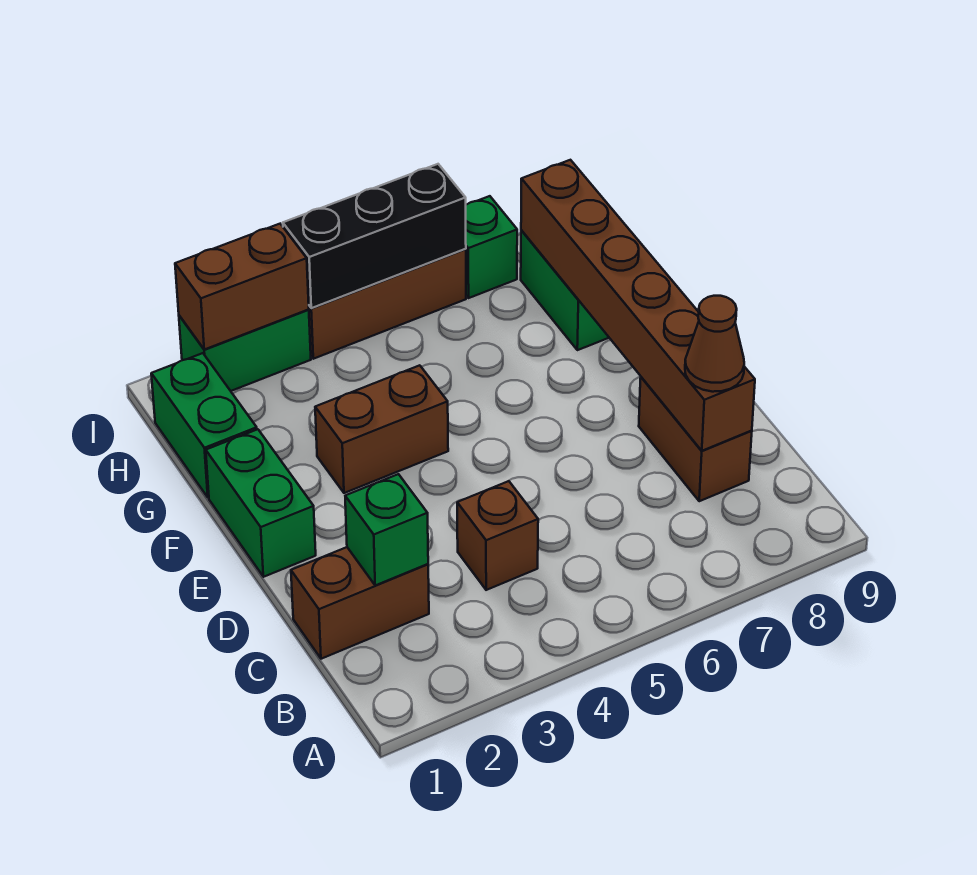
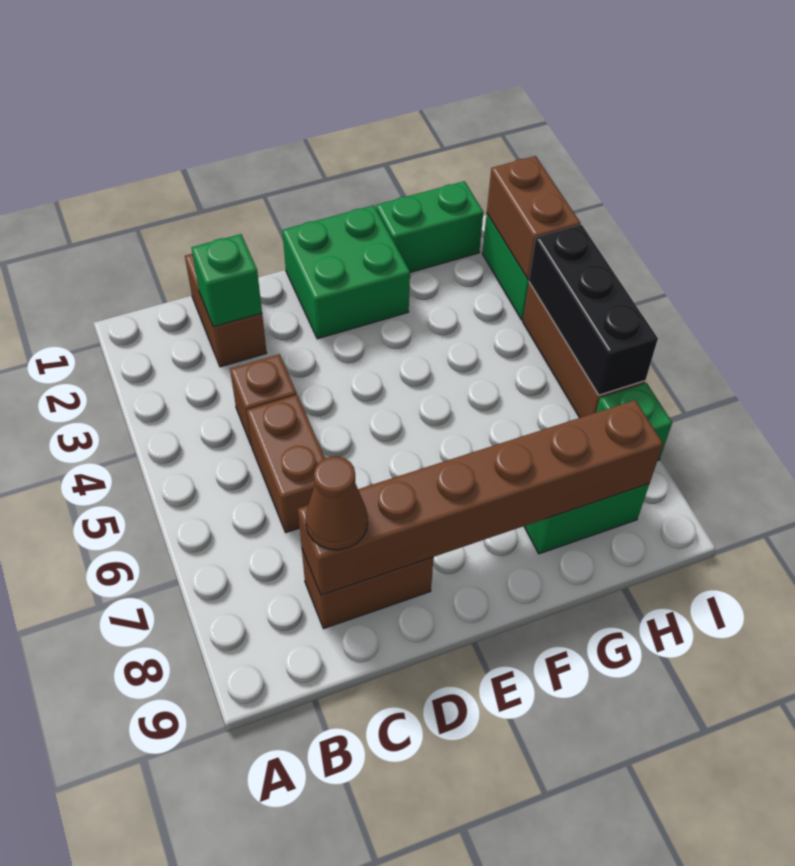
green 1x2 brick [206,429,316,577] -> green 2x2 brick [282,205,410,339]
brown 1x2 brick [315,365,448,493] -> brown 1x2 brick moved to [247,395,325,533]

